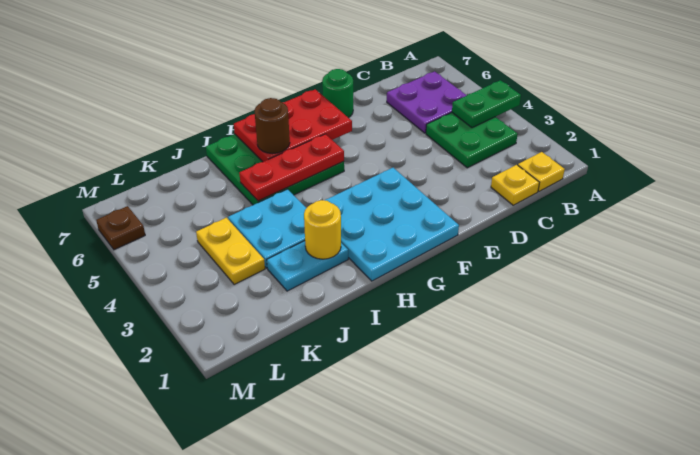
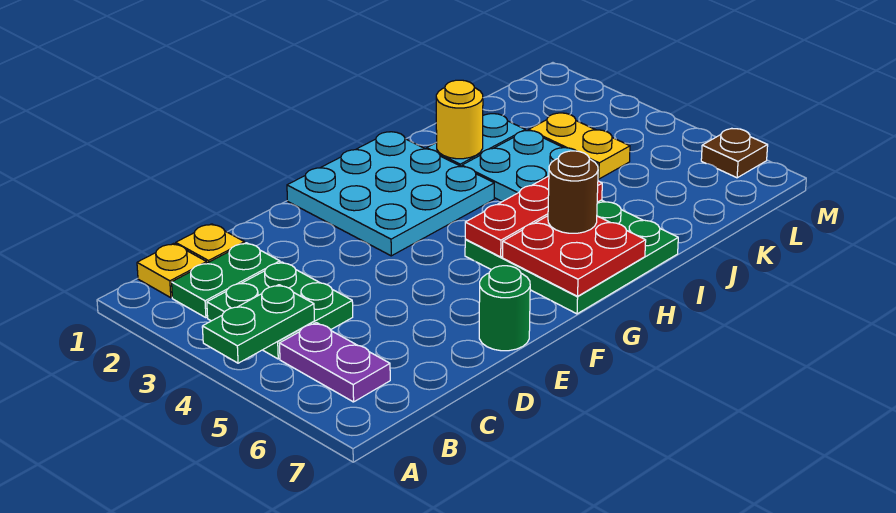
none -> green 1x2 plate [172,243,280,318]
purple 2x2 plate [387,71,467,133] -> purple 1x2 plate [279,323,390,402]
red 2x3 plate [234,89,352,162] -> red 2x2 plate [503,216,646,296]

